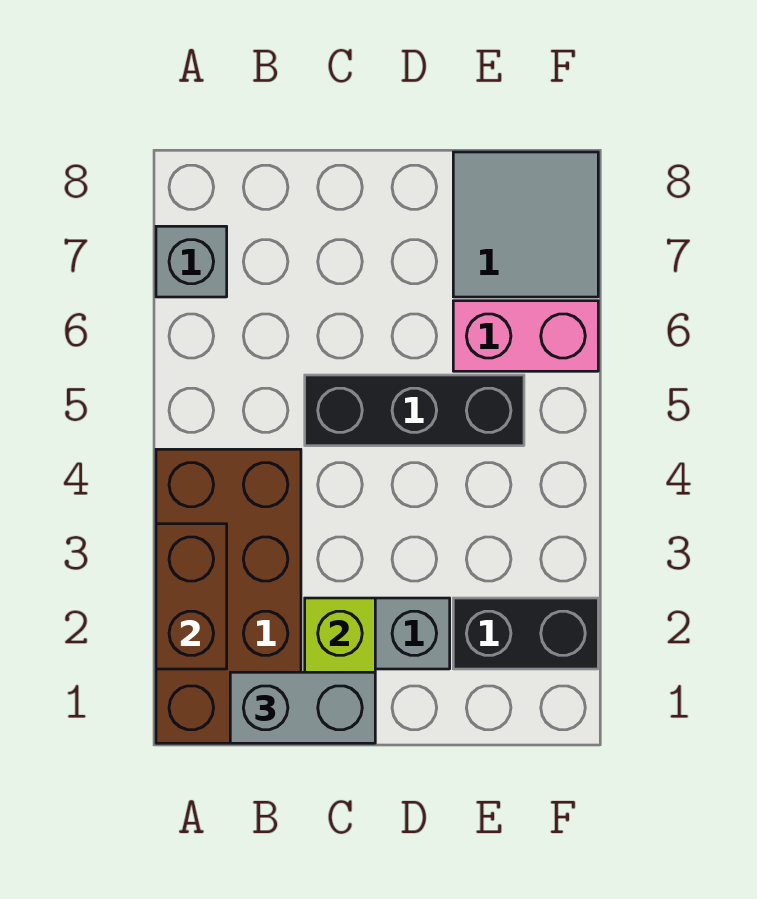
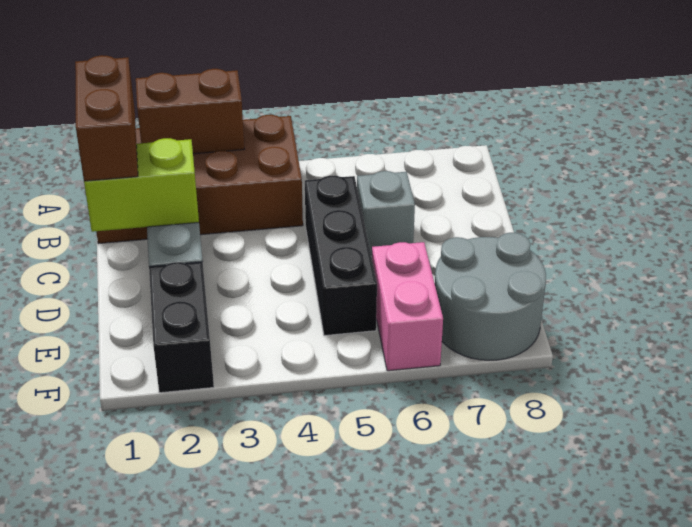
grey 1x1 brick [156,226,227,297] -> grey 1x1 brick moved to [357,171,415,255]
grey 1x2 brick [230,672,375,743] -> brown 1x2 brick [75,55,138,181]
grey 2x2 tile [453,152,598,297] -> grey 2x2 round brick [435,233,546,360]

